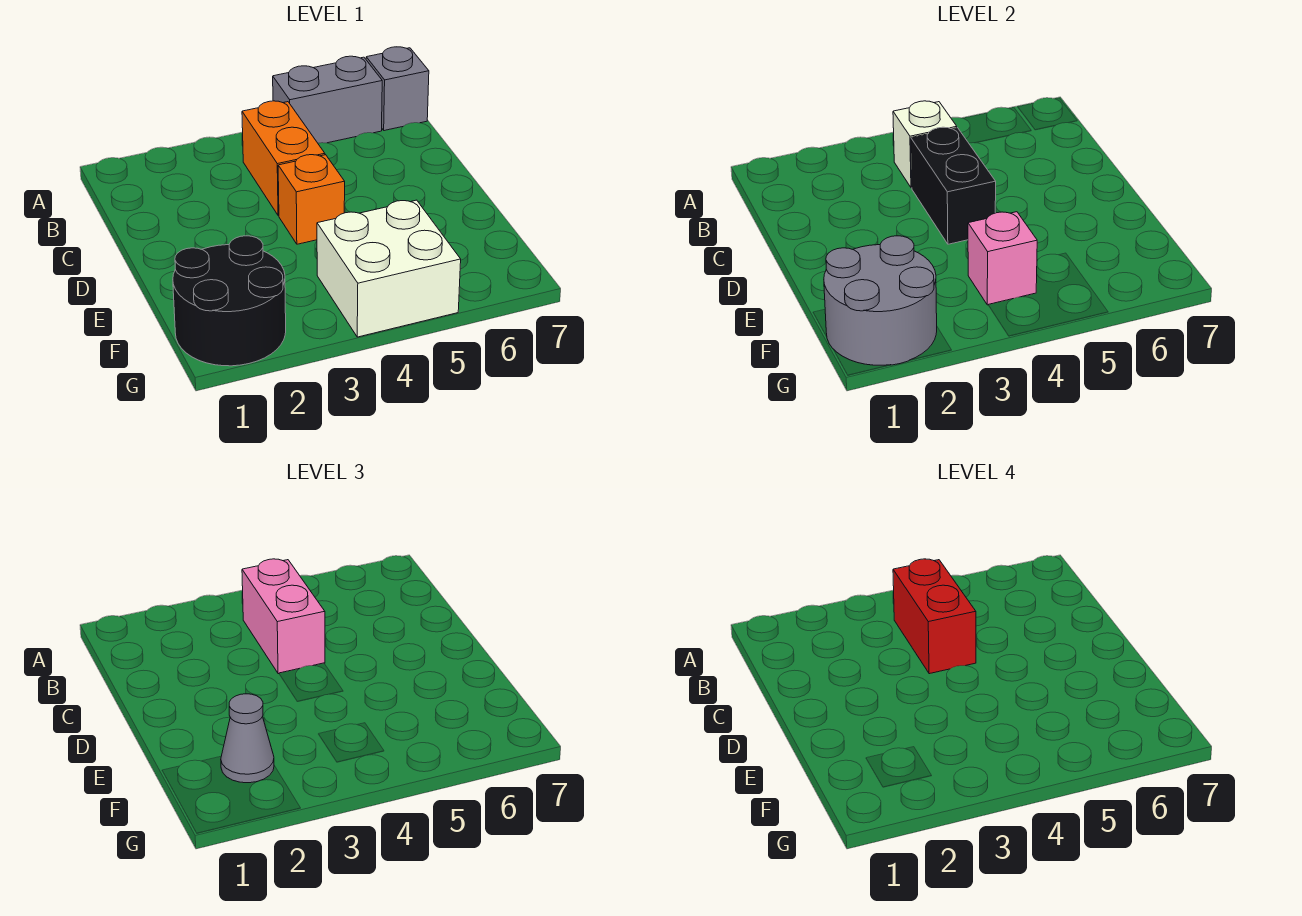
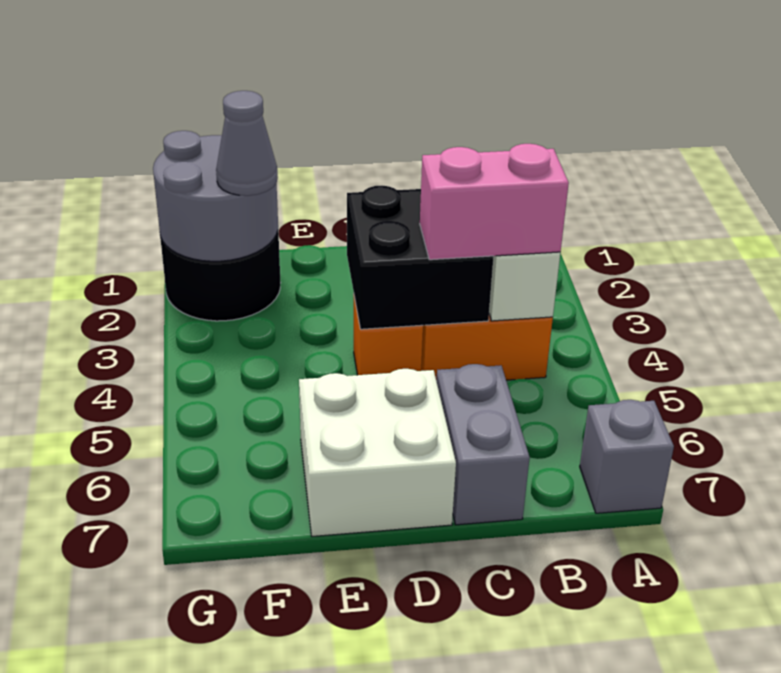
grey 1x2 brick [273,56,382,143] -> grey 1x2 brick moved to [436,364,530,525]
red 1x2 brick [893,559,976,674] -> none
black 1x2 brick [911,127,996,244] -> black 2x2 brick [347,186,493,329]
white 2x2 brick [317,200,461,337] -> white 2x2 brick moved to [299,369,456,536]
pink 1x1 brick [968,212,1037,305] -> none

